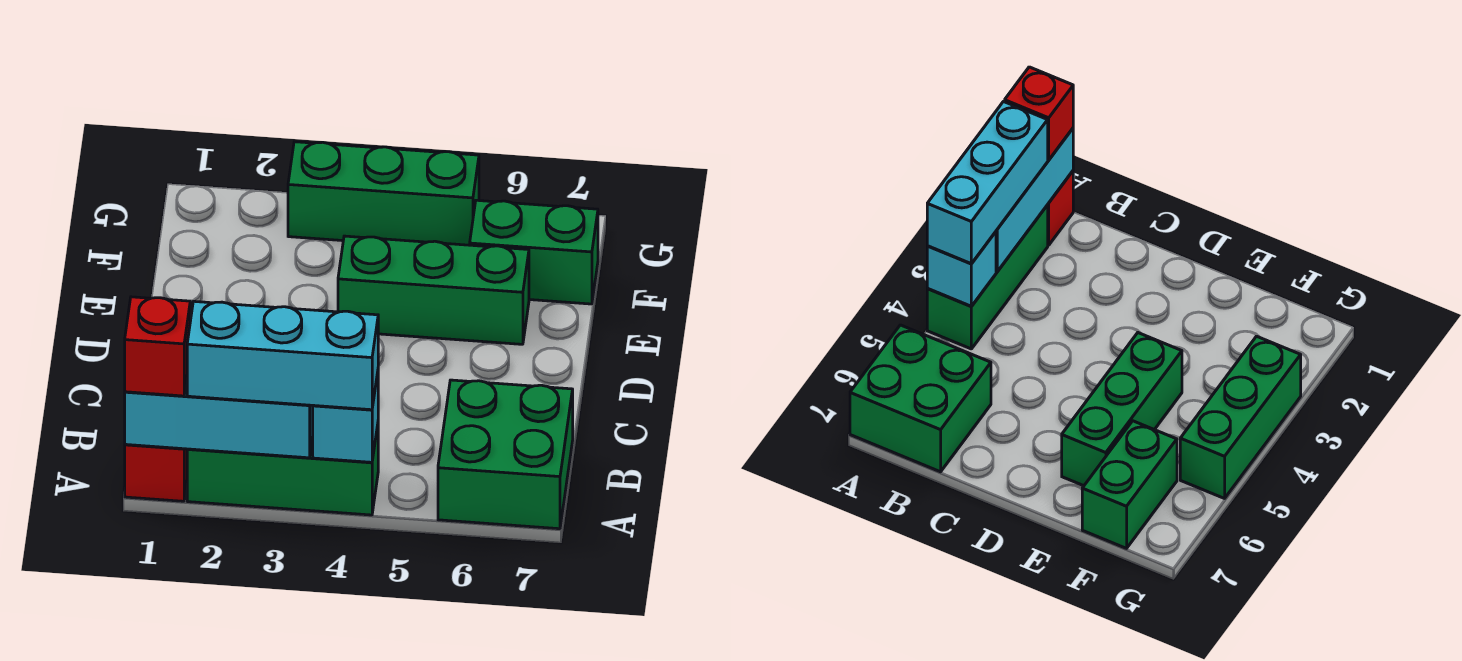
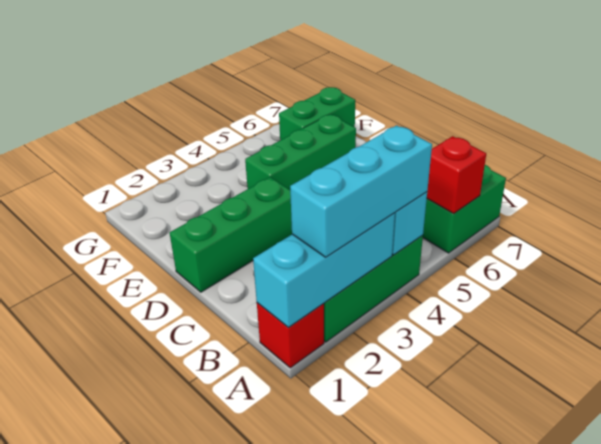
red 1x1 brick [125,297,190,396] -> red 1x1 brick moved to [427,136,486,214]
green 1x3 brick [288,142,479,245] -> green 1x3 brick moved to [170,177,292,292]

